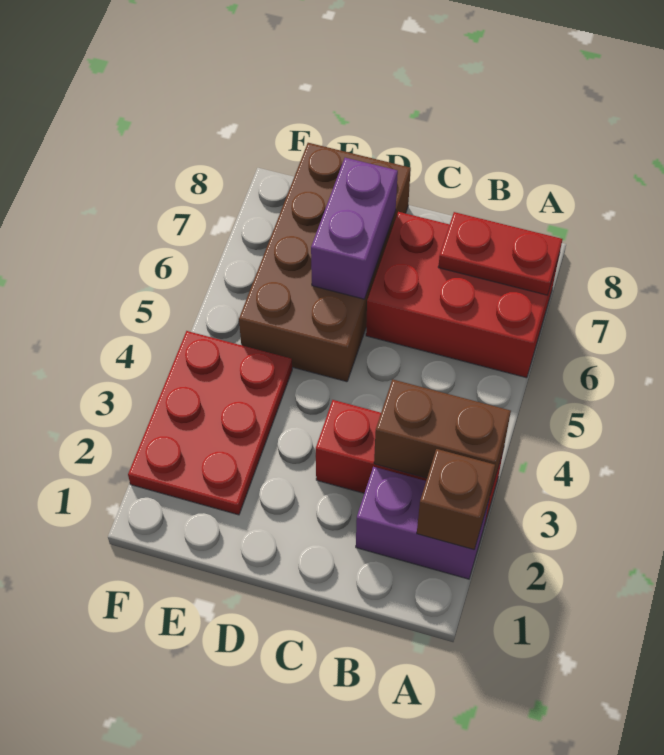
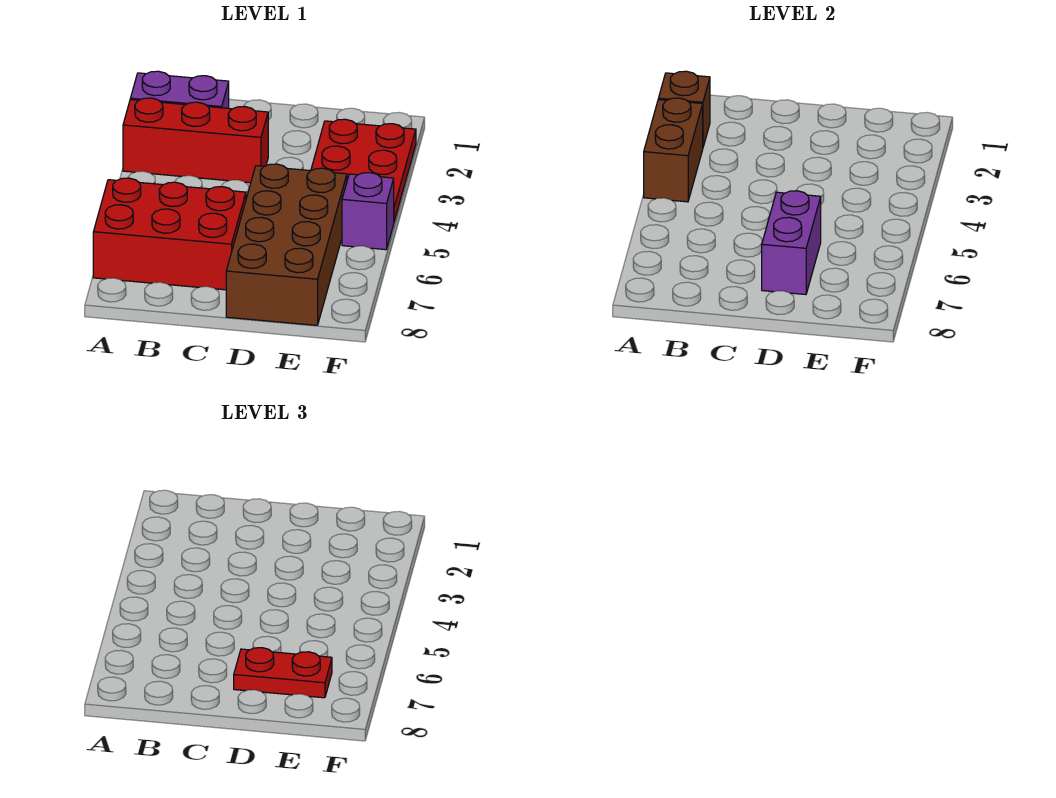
brown 1x2 brick [374,379,511,493] -> brown 1x2 brick turned to [644,98,703,202]
red 1x2 plate [438,212,562,295] -> red 1x2 plate moved to [234,648,332,698]
none -> purple 1x1 brick [342,173,394,250]

